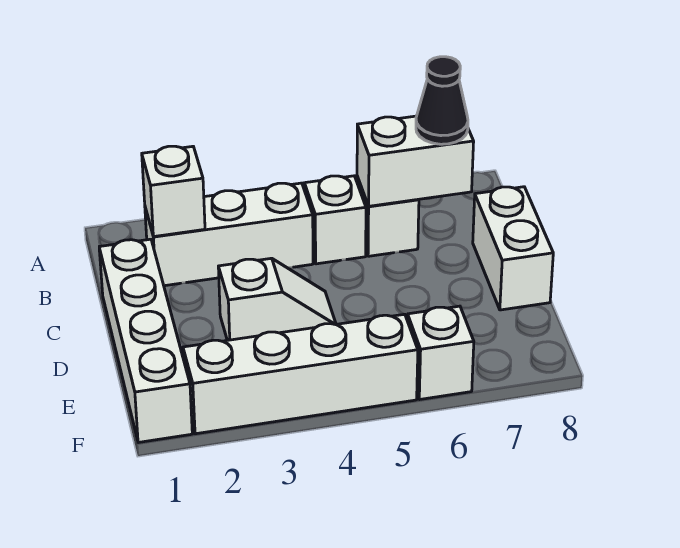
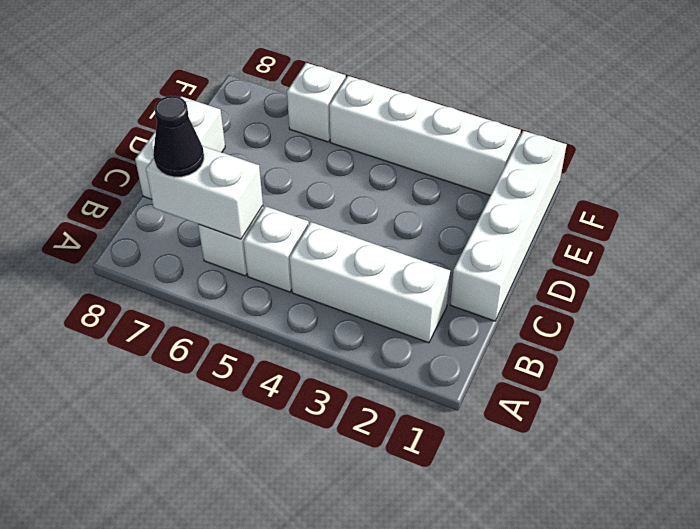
white 1x1 brick [142,146,205,237] -> none
white 1x2 slope [218,258,336,340] -> none

